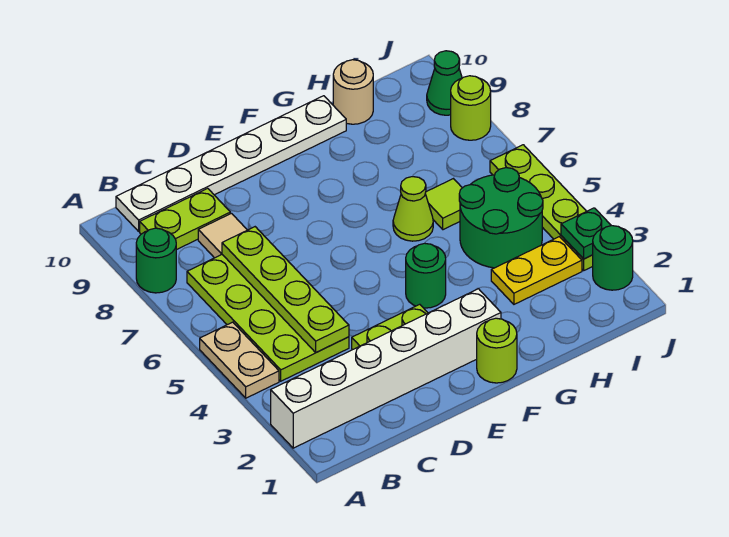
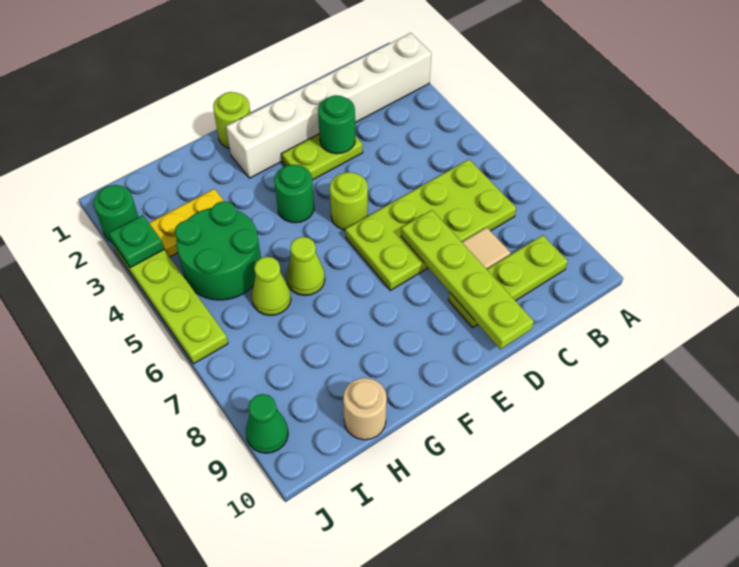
tan 1x2 plate [200,322,279,398] -> none
green 1x1 round brick [136,228,176,293] -> green 1x1 round brick moved to [318,95,355,154]
lime 2x4 plate [187,255,349,381] -> lime 2x4 plate turned to [345,159,516,290]
lime 1x2 plate [140,188,230,250] -> lime 1x3 plate [448,235,568,328]
white 1x6 plate [116,96,346,231] -> none
lime 1x4 plate [222,227,349,352] -> lime 1x4 plate moved to [401,210,534,349]
lime 1x1 tile [425,179,462,230] -> lime 1x1 cone [252,257,291,316]
lime 1x1 round brick [451,76,491,140] -> lime 1x1 round brick moved to [330,172,368,230]

